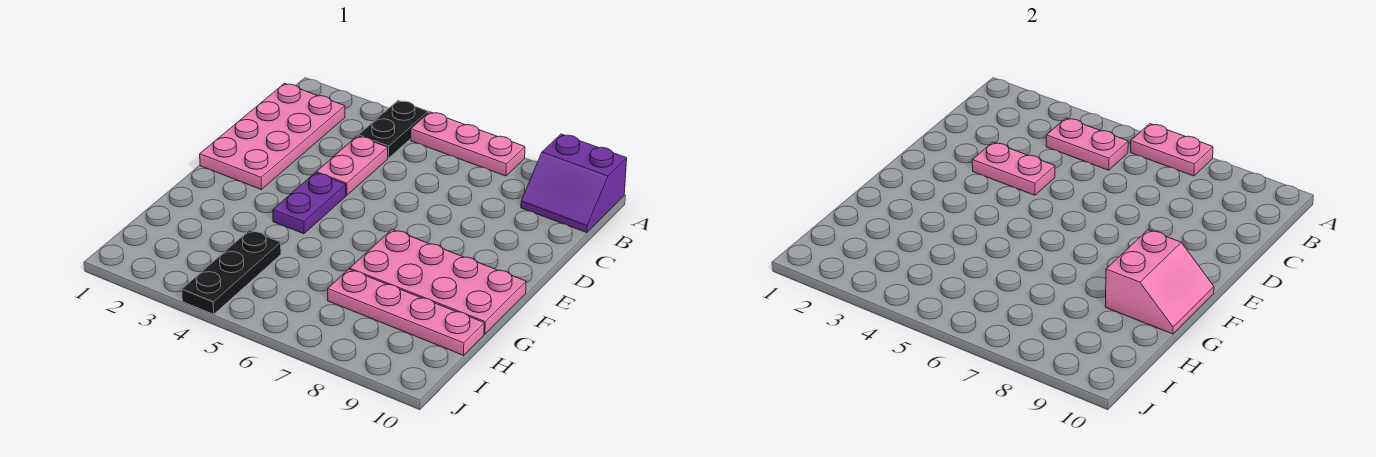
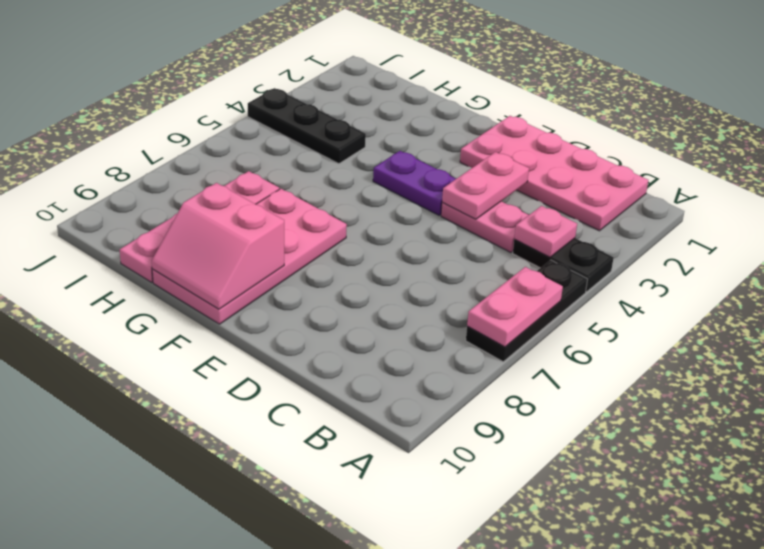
pink 1x3 plate [411,112,525,176] -> black 1x3 plate [466,260,588,362]
purple 2x2 slope [521,134,627,232] -> none
pink 1x2 plate [1046,118,1128,170] -> pink 1x1 plate [514,206,577,257]

